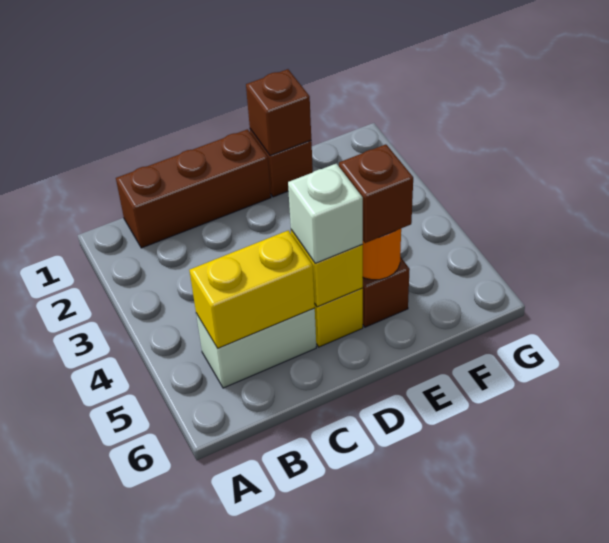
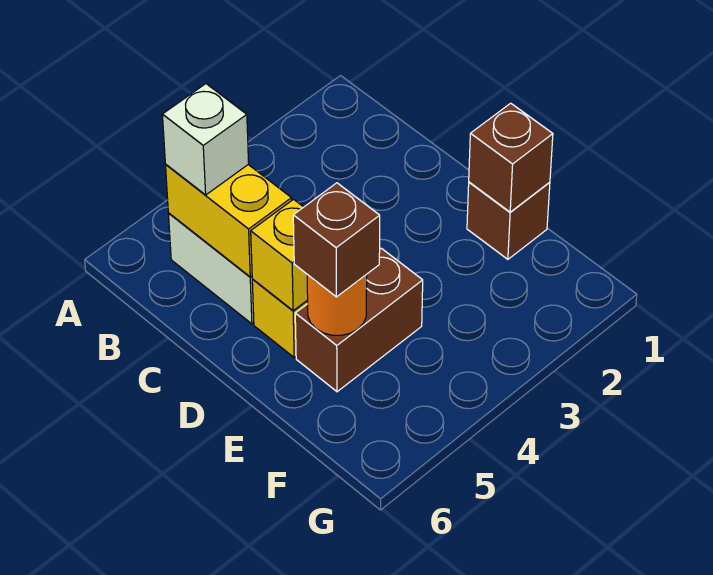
brown 1x3 brick [116,129,271,248] -> none
white 1x1 brick [288,163,363,263] -> white 1x1 brick moved to [162,84,249,195]

